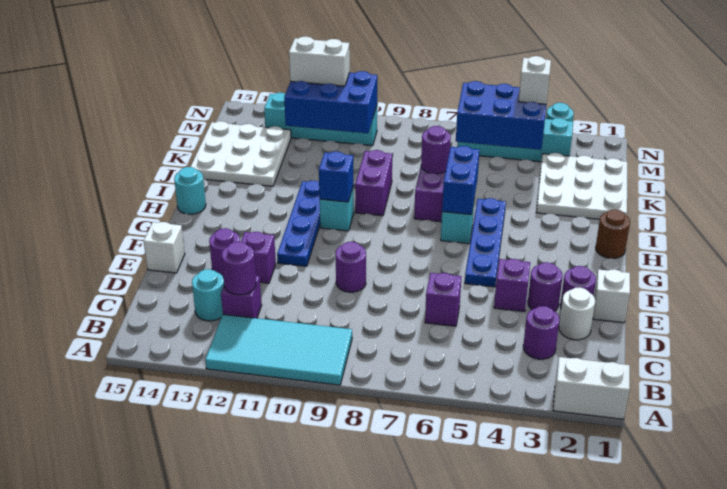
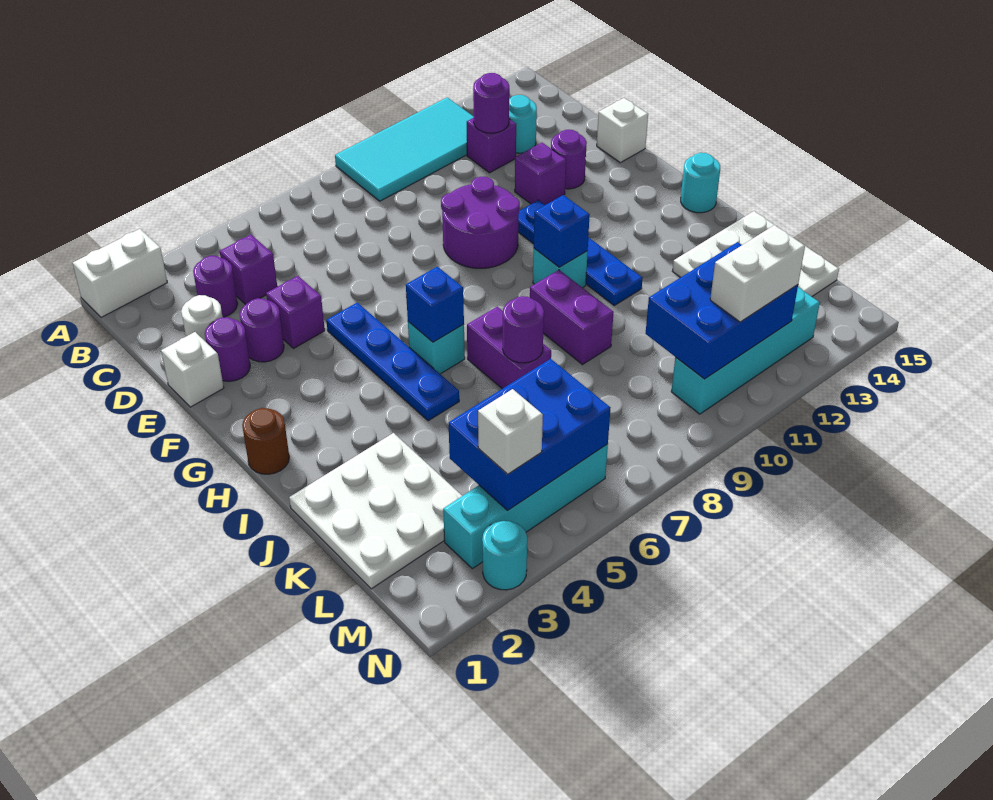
purple 1x1 brick [425,273,462,326] -> purple 1x1 brick moved to [220,235,277,305]
purple 1x1 round brick [336,242,366,292] -> purple 2x2 round brick [441,177,520,268]
blue 1x2 brick [442,146,480,215] -> blue 1x1 brick [406,267,464,342]

